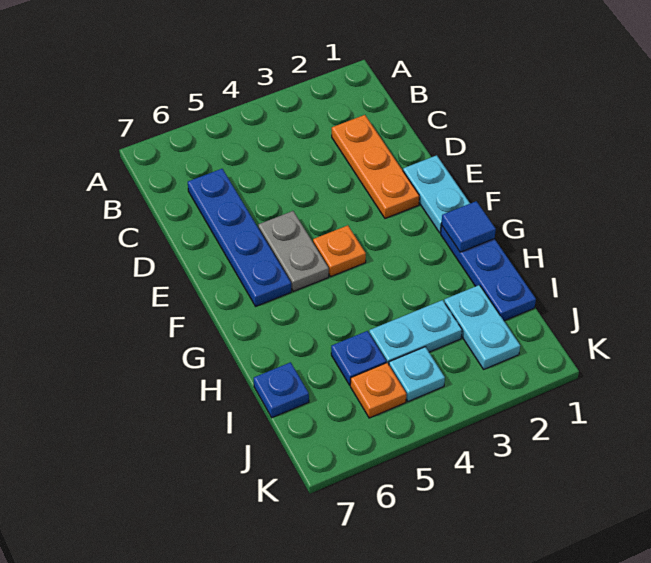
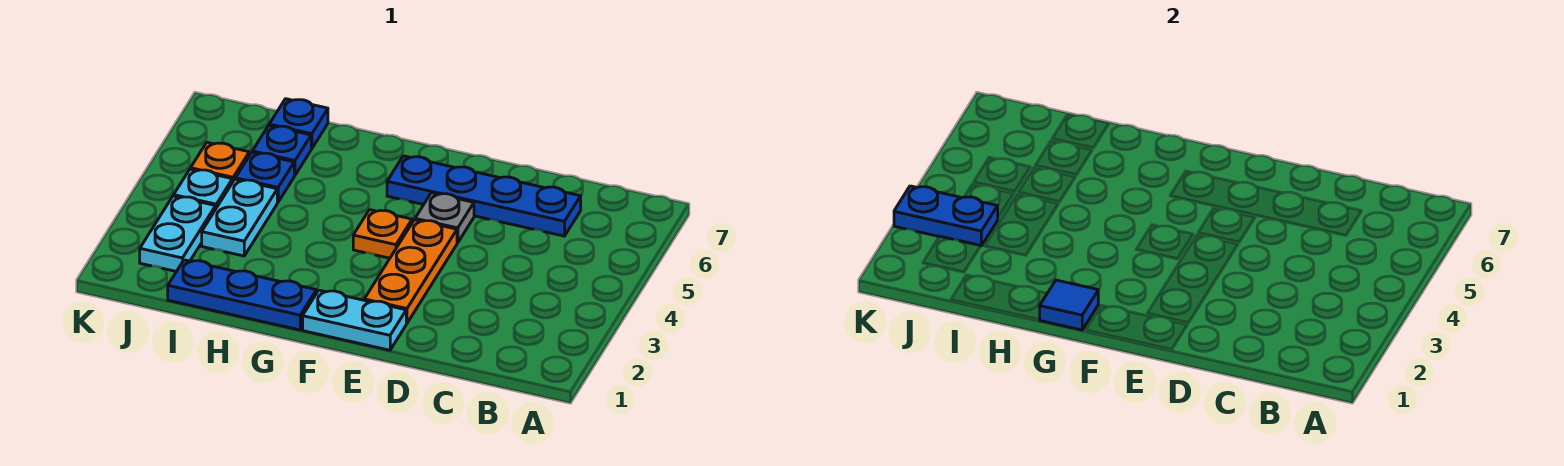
orange 1x3 plate [332,115,419,218] -> orange 1x3 plate turned to [364,220,457,323]
grey 1x2 plate [258,211,329,291] -> grey 1x1 plate [415,193,474,243]
cyan 1x2 plate [444,285,520,369] -> cyan 1x2 plate turned to [140,196,216,271]
none -> blue 1x1 plate [252,126,311,175]
none -> blue 1x2 plate [894,186,998,246]

